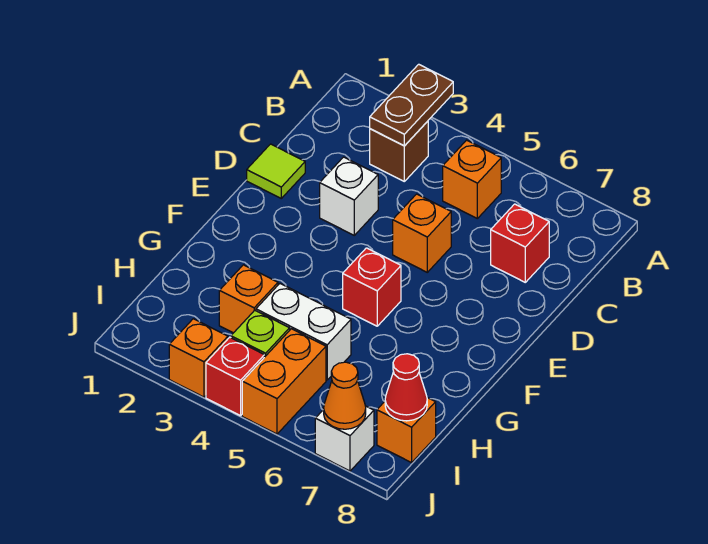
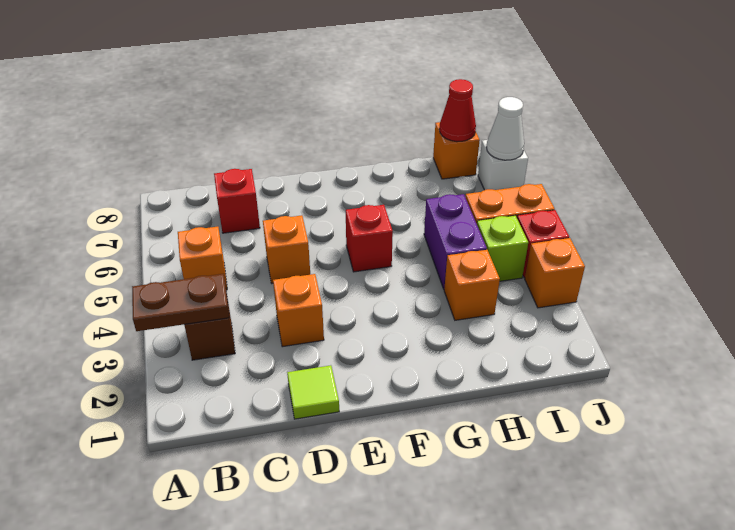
white 1x1 brick [320,157,378,235] -> orange 1x1 brick [273,274,324,347]
white 1x2 brick [256,284,351,380] -> purple 1x2 brick [424,194,487,289]
orange 1x1 cone [324,362,366,429] -> white 1x1 cone [486,97,524,160]

